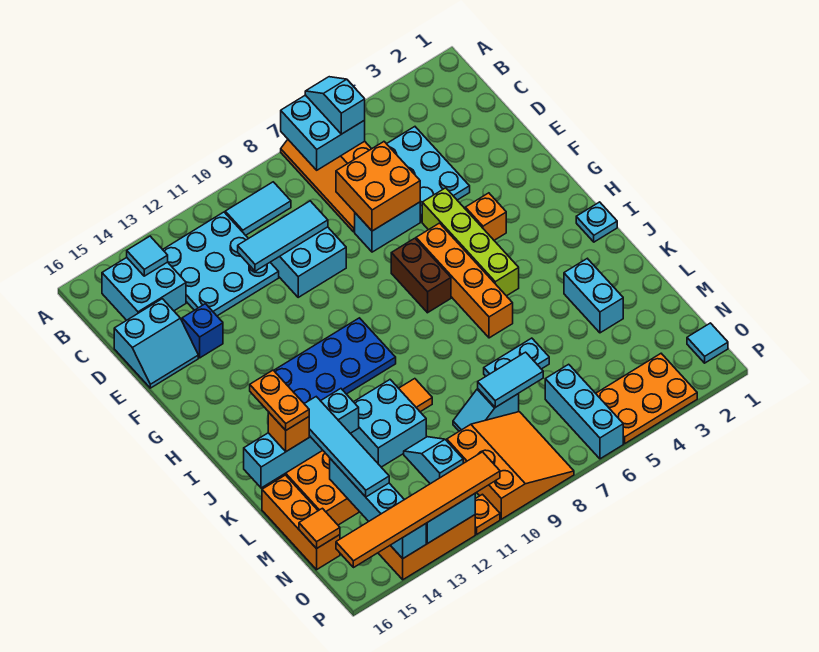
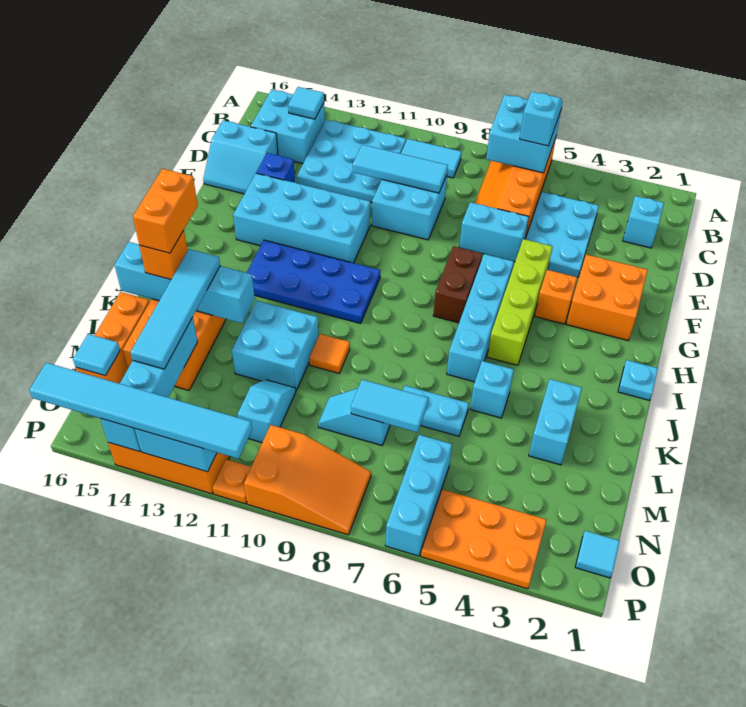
none -> cyan 1x1 brick [623,196,664,248]
orange 2x2 brick [336,142,420,231] -> orange 2x2 brick moved to [567,254,648,341]
none -> cyan 2x4 brick [233,173,370,263]
orange 1x4 brick [416,223,513,338] -> cyan 1x4 brick [447,254,514,382]
orange 1x2 plate [250,370,309,430] -> orange 1x2 brick [133,169,198,253]
none -> cyan 1x1 brick [470,361,514,418]
orange 3x3 slope [447,412,574,519] -> orange 2x3 slope [244,425,371,535]
orange 1x1 tile [299,508,340,549] -> cyan 1x1 tile [73,334,120,376]
orange 1x6 tile [336,452,500,568] -> cyan 1x6 tile [29,363,252,459]

